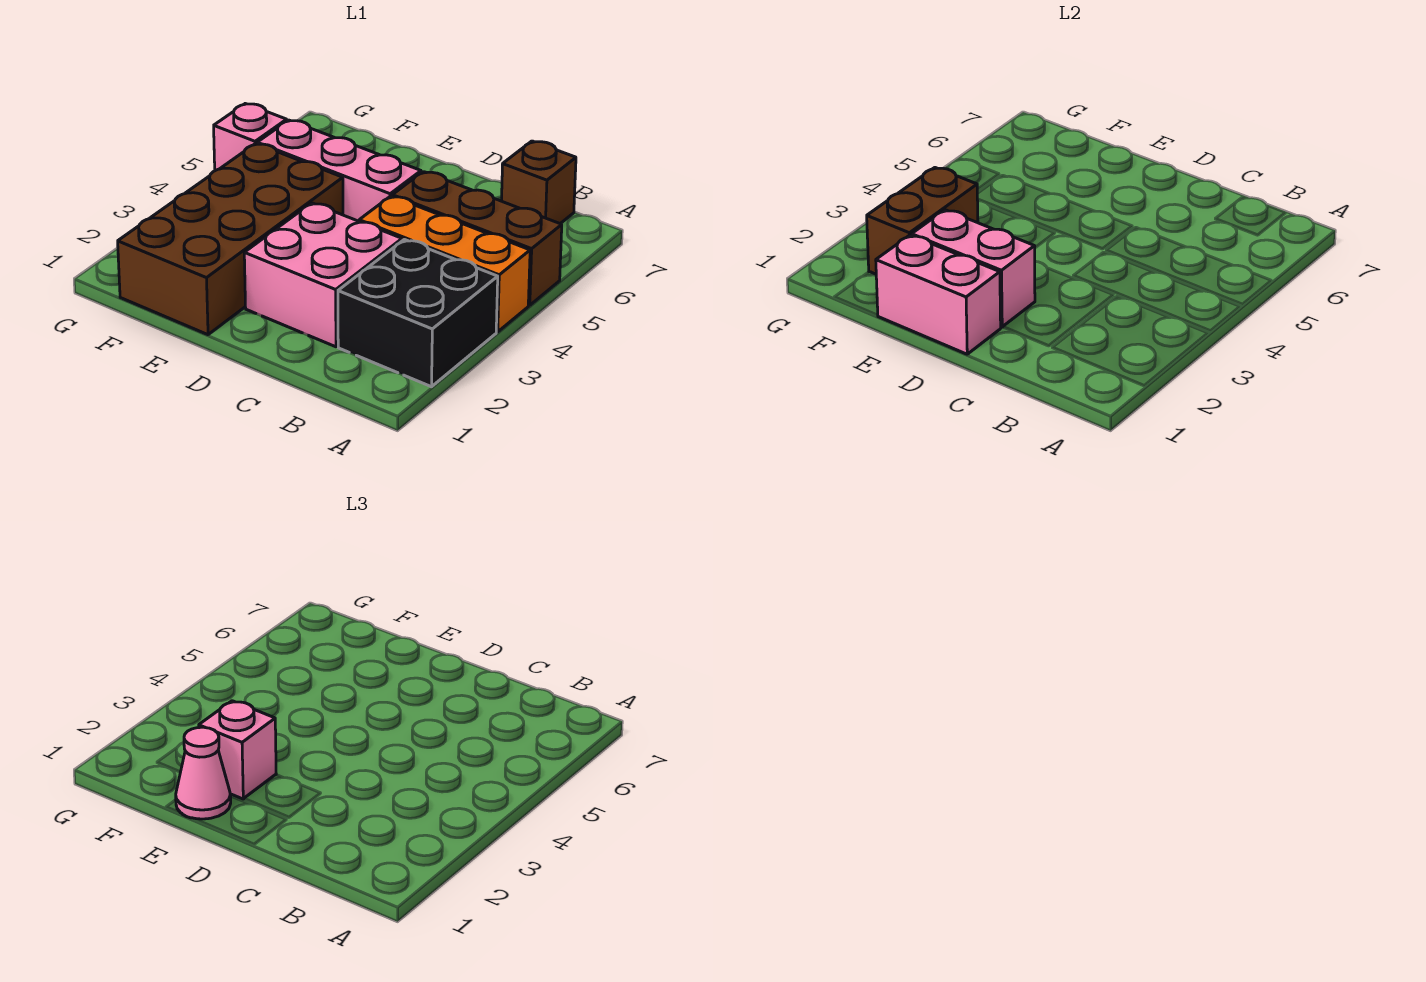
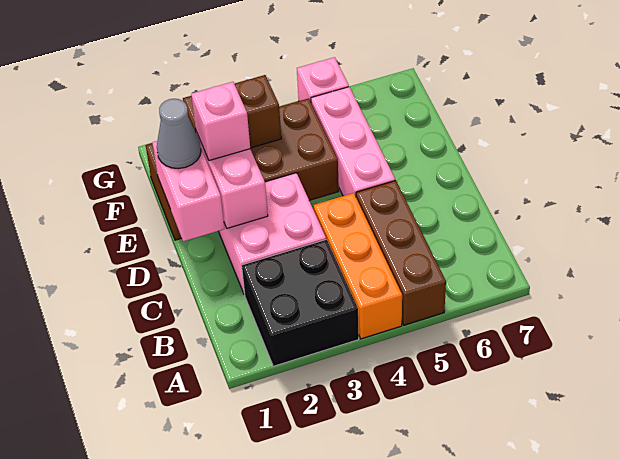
brown 1x1 brick [502,141,576,224] -> none
pink 1x1 cone [176,727,231,819] -> grey 1x1 cone [157,99,201,169]

